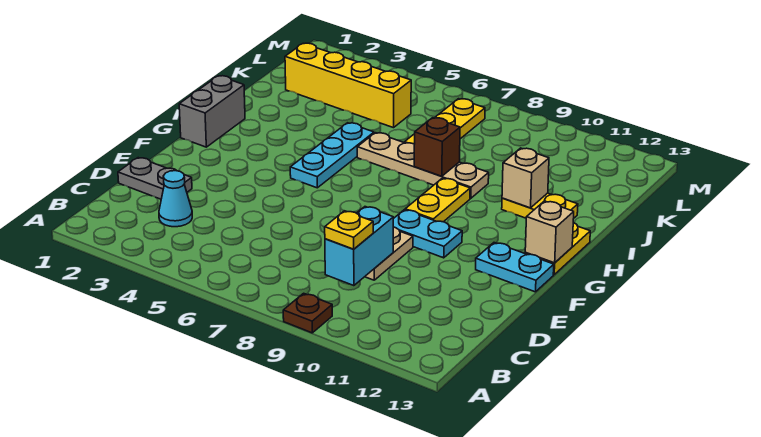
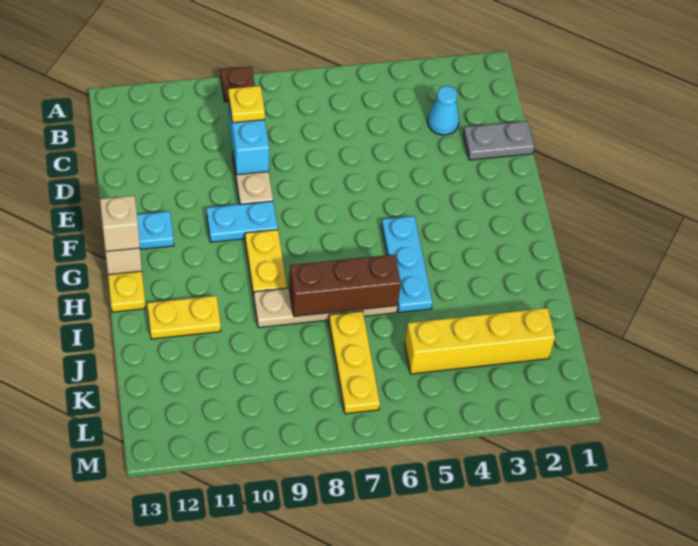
grey 1x2 brick [179,76,245,147] -> none
brown 1x1 brick [414,118,460,176] -> brown 1x3 brick [289,254,401,317]
tan 1x1 brick [502,148,549,208] -> tan 1x1 brick moved to [100,196,140,252]

